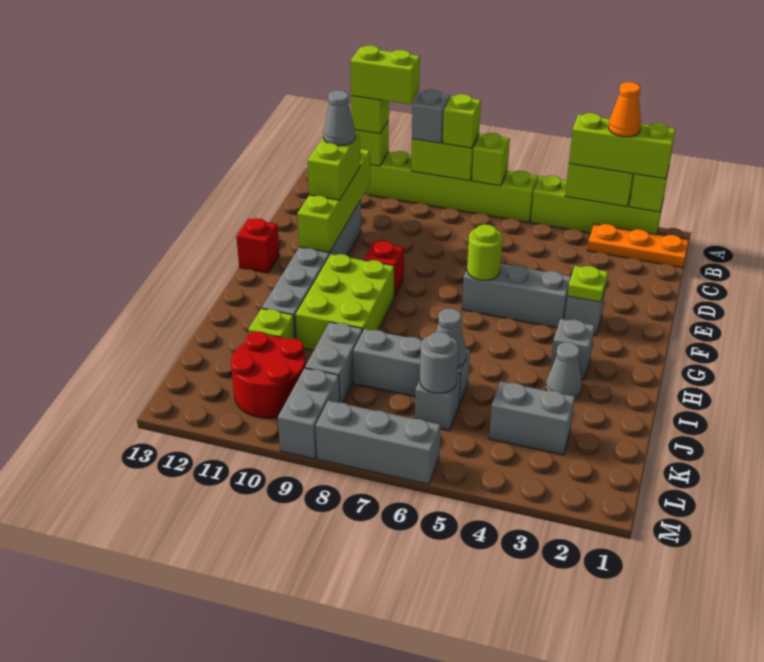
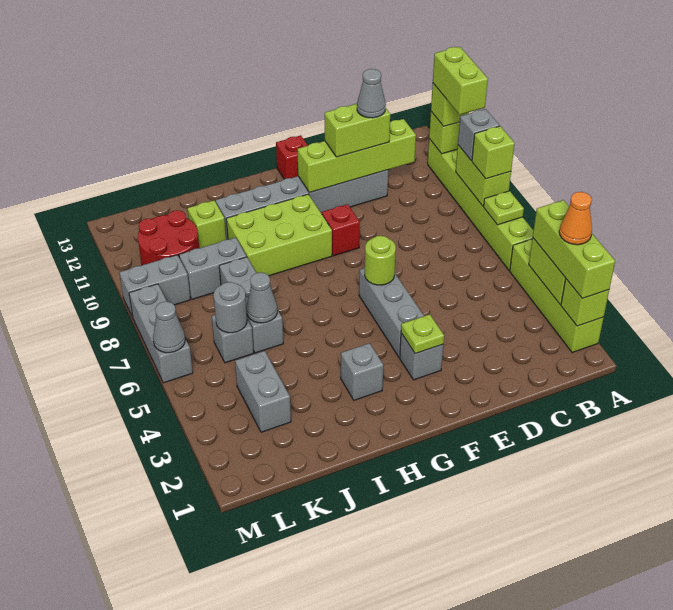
lime 1x1 brick [472,133,510,186] -> lime 1x1 plate [484,191,524,225]
orange 1x3 plate [587,224,689,268] -> none
grey 1x1 cone [546,342,582,399] -> grey 1x1 cone moved to [153,302,185,353]

